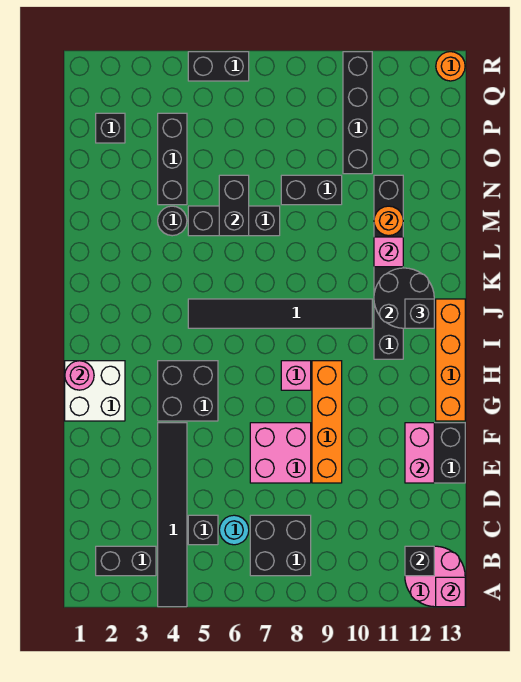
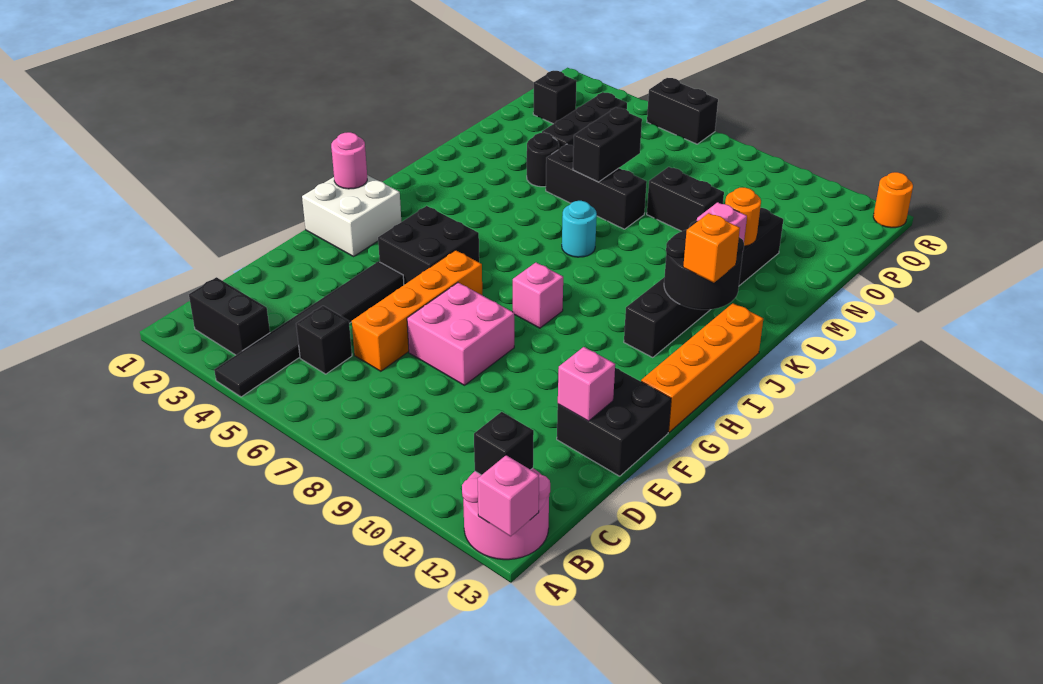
black 2x2 brick [250,515,311,576] -> none
cyan 1x1 round brick [219,515,249,545] -> cyan 1x1 round brick moved to [562,201,597,257]
orange 1x4 brick [312,361,342,483] -> orange 1x4 brick moved to [352,250,482,371]
pink 1x2 brick [405,423,434,483] -> pink 1x1 brick [558,347,615,421]
black 1x6 tile [188,299,372,328] -> none
black 1x1 brick [405,299,434,328] -> orange 1x1 brick [683,213,740,283]
black 1x4 brick [343,52,372,174] -> none

